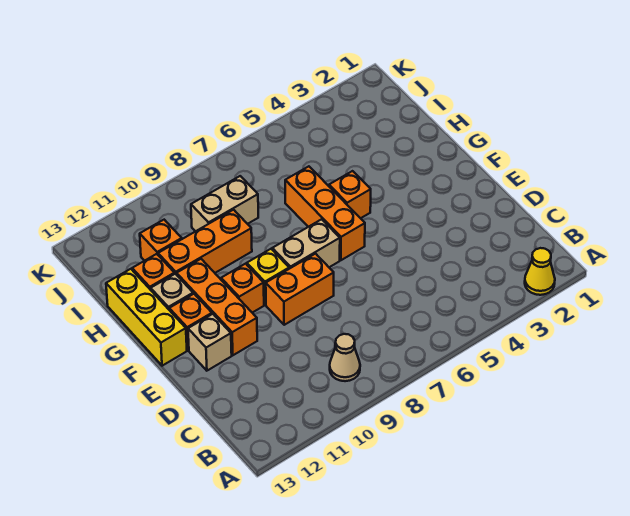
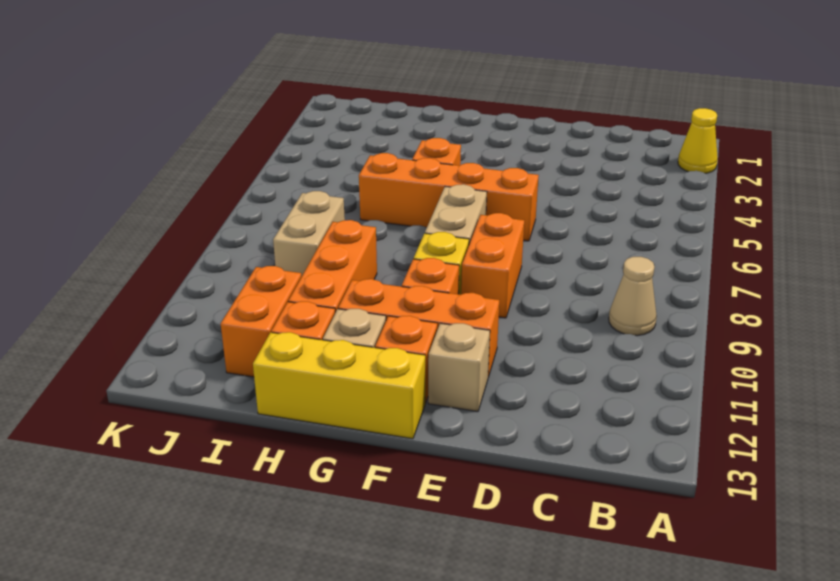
orange 1x3 brick [285,166,365,260] -> orange 1x4 brick [359,153,539,241]
orange 1x1 brick [140,220,182,261] -> orange 1x2 brick [221,266,302,377]

